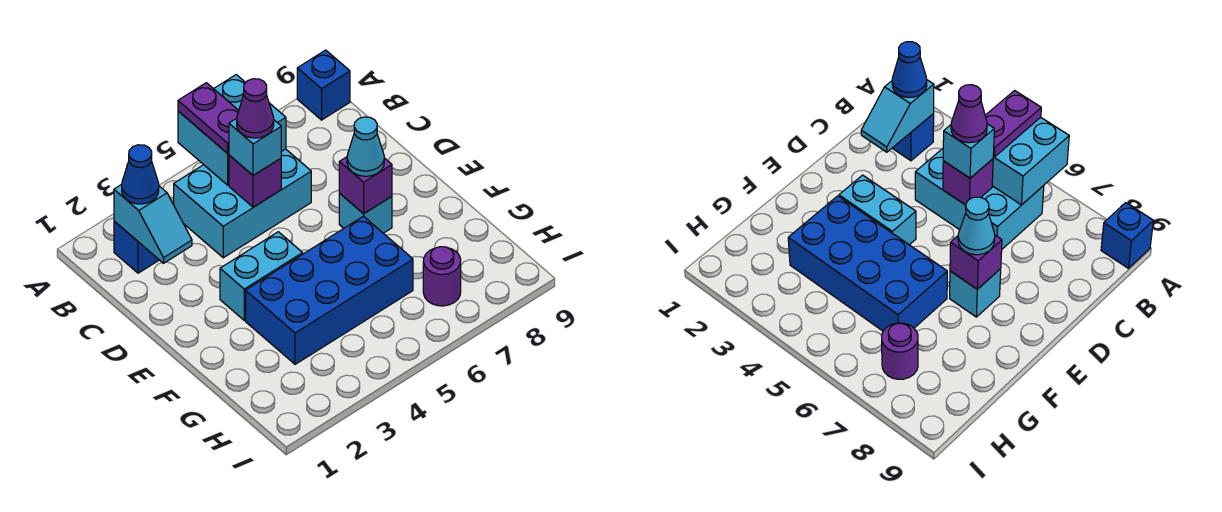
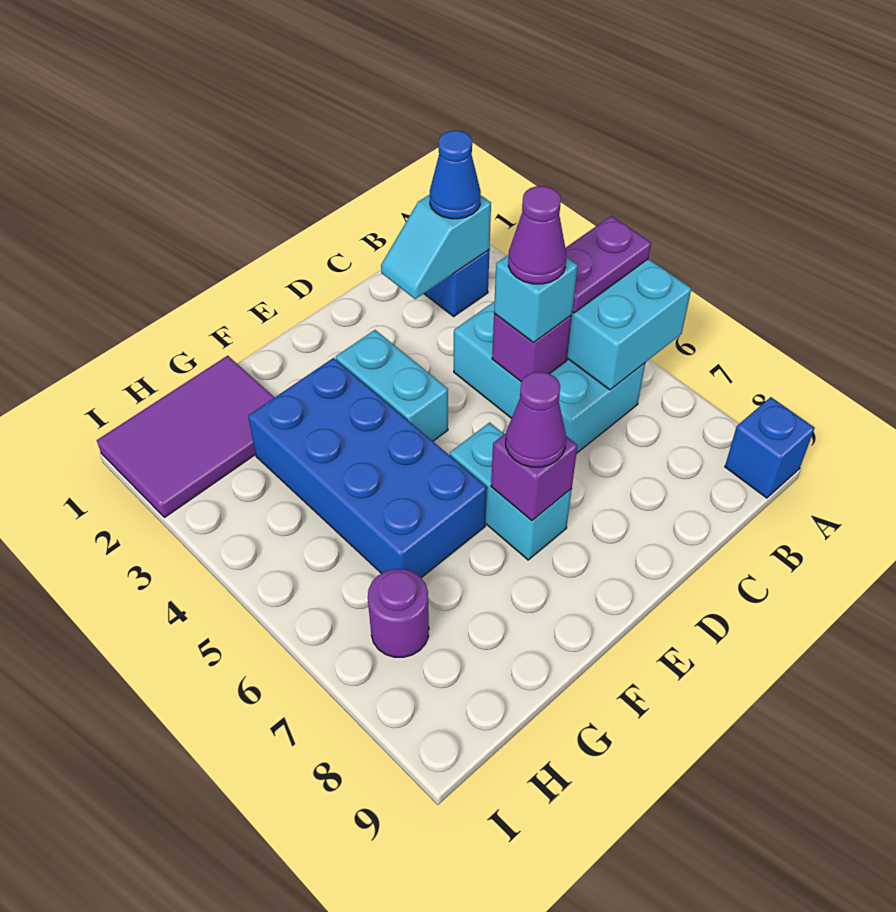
cyan 1x1 brick [339,194,392,233] -> cyan 1x2 brick [450,422,572,560]
cyan 1x1 cone [347,117,384,176] -> purple 1x1 cone [506,372,566,467]
none -> purple 2x3 tile [97,356,275,517]

